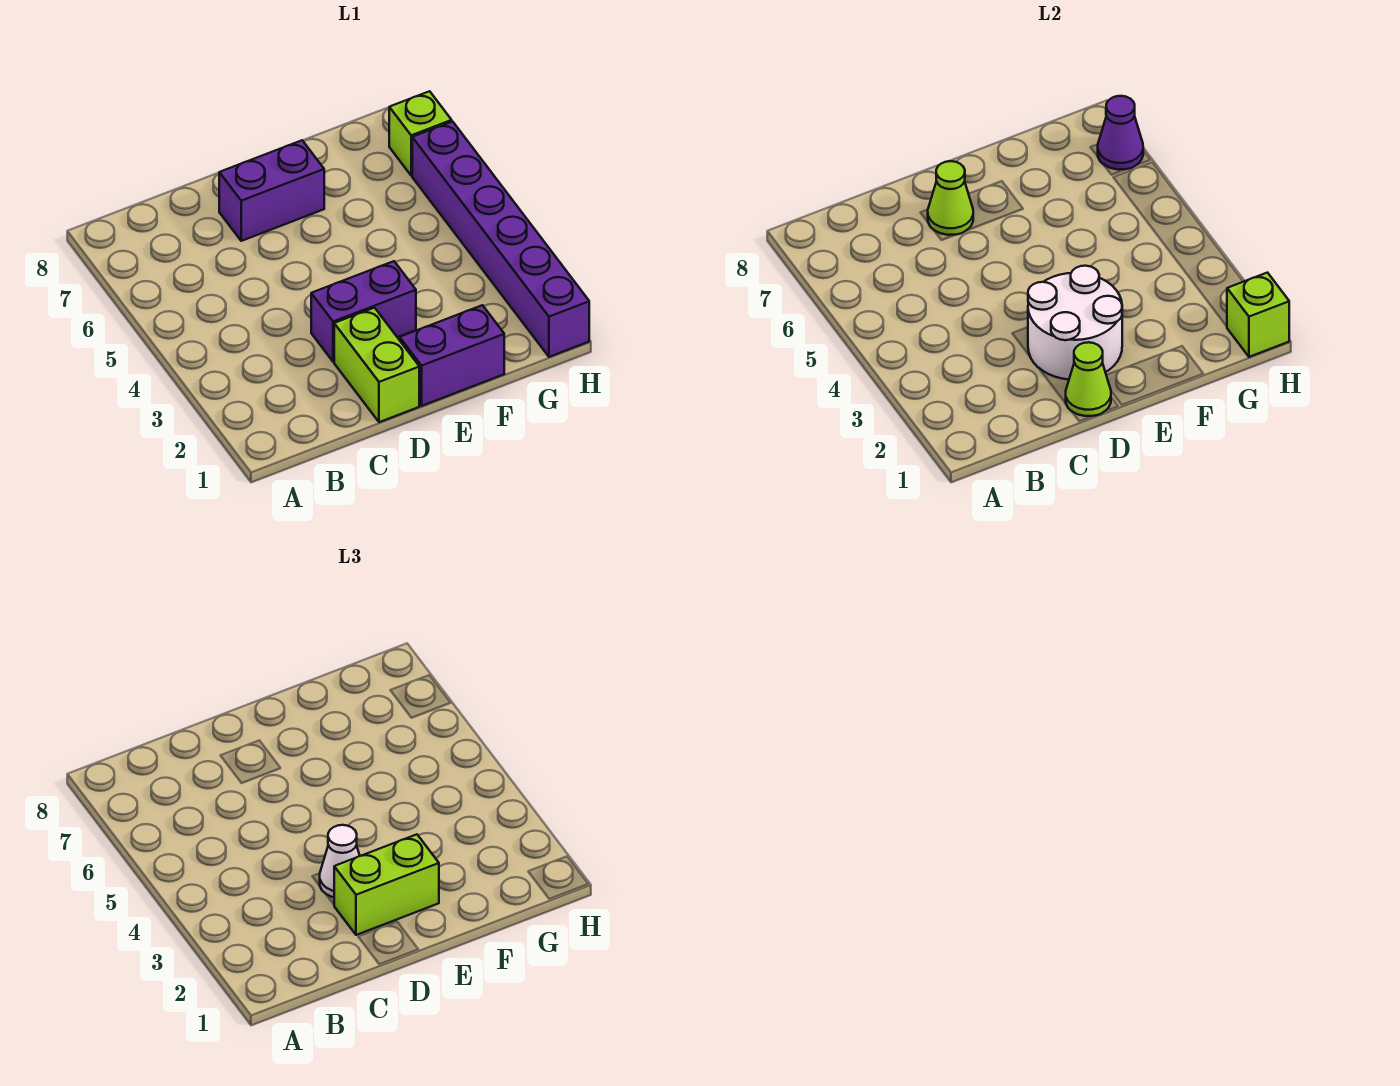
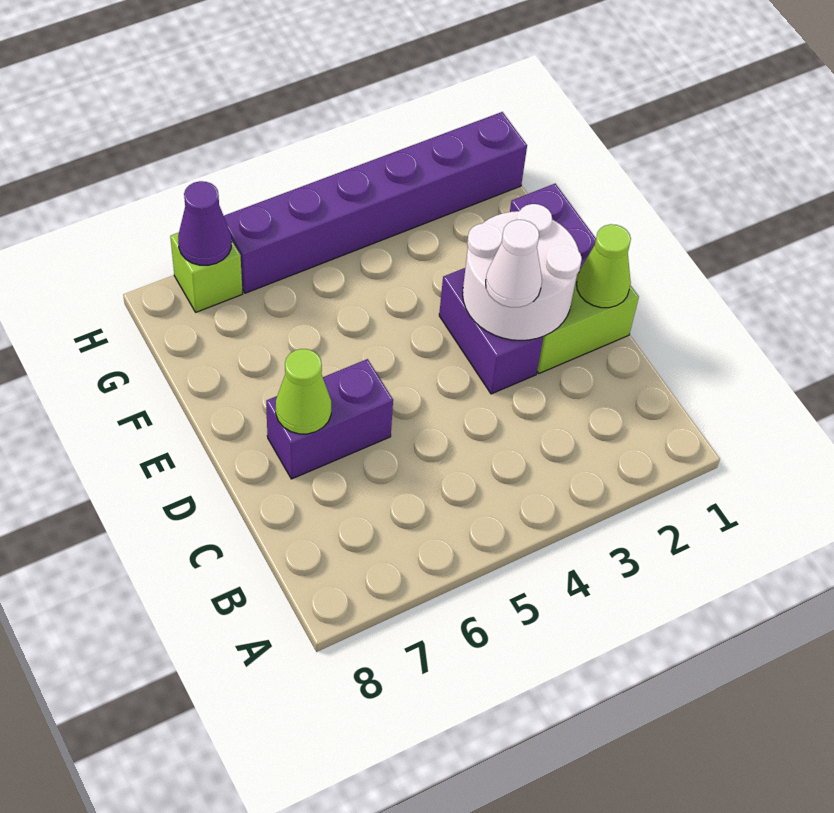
lime 1x2 brick [334,834,439,935] -> none
purple 1x2 brick [219,140,324,241] -> purple 1x2 brick turned to [266,359,393,479]
lime 1x1 brick [1227,273,1289,357] -> none

